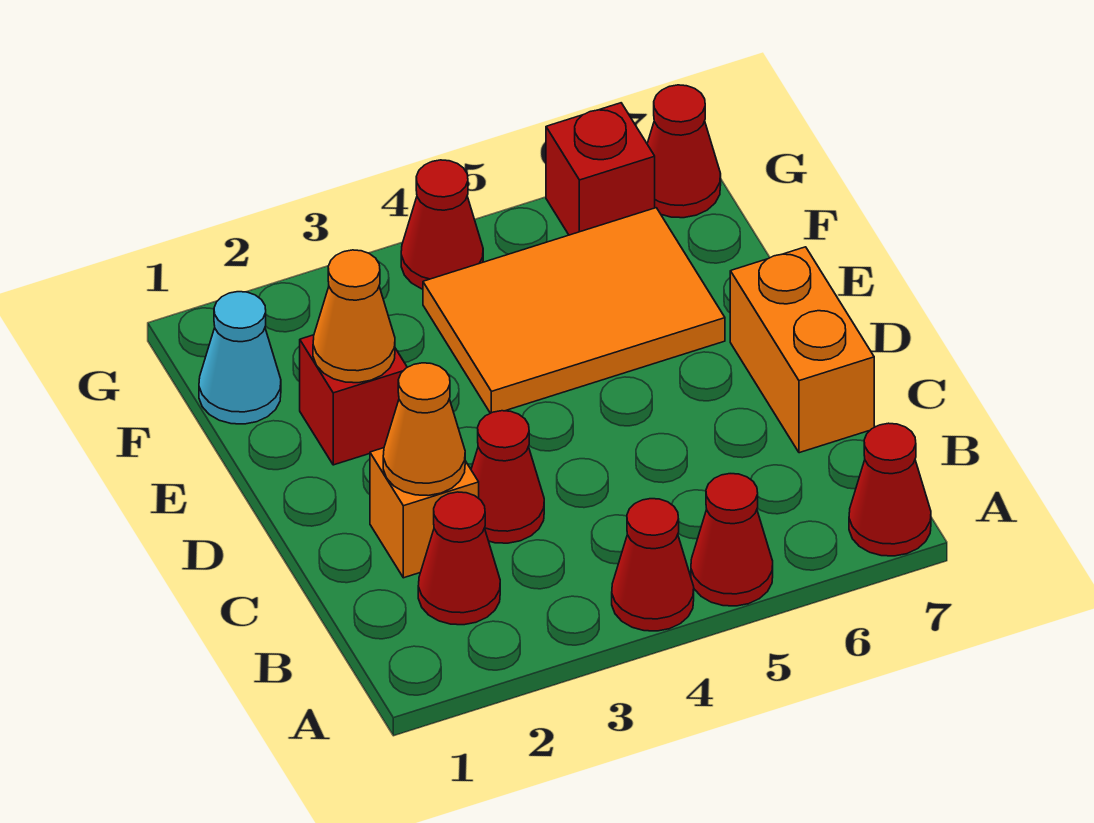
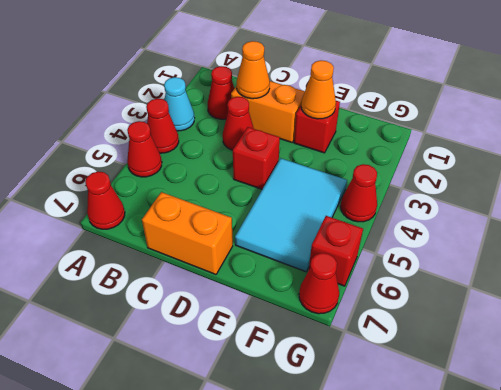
orange 1x1 brick [370,448,479,578] -> orange 1x2 brick [231,81,305,142]
none -> red 1x1 brick [233,127,280,189]
orange 2x3 tile [423,208,725,413] -> cyan 2x3 tile [235,158,347,272]
cyan 1x1 cone [199,292,281,424] -> cyan 1x1 cone moved to [164,77,194,131]

